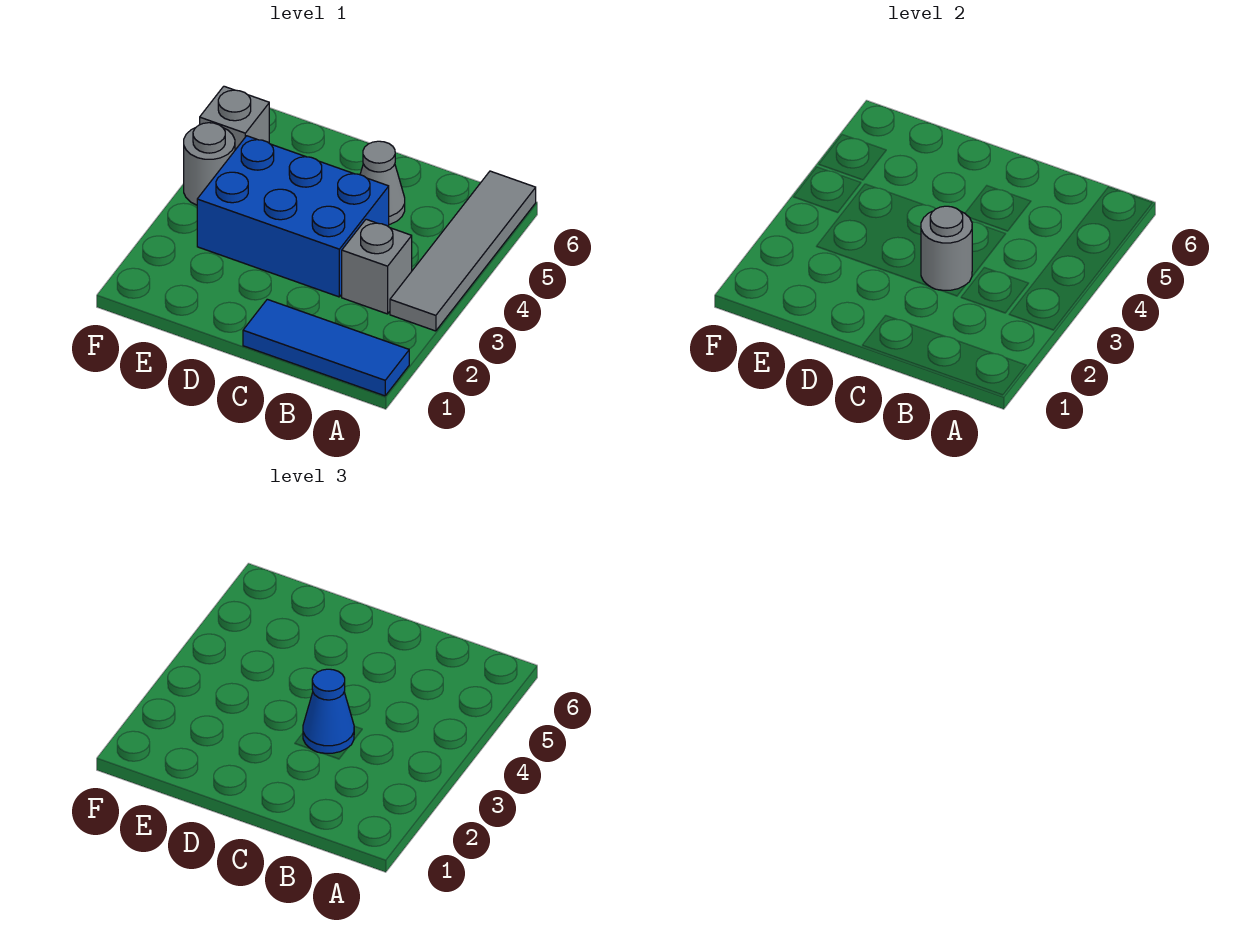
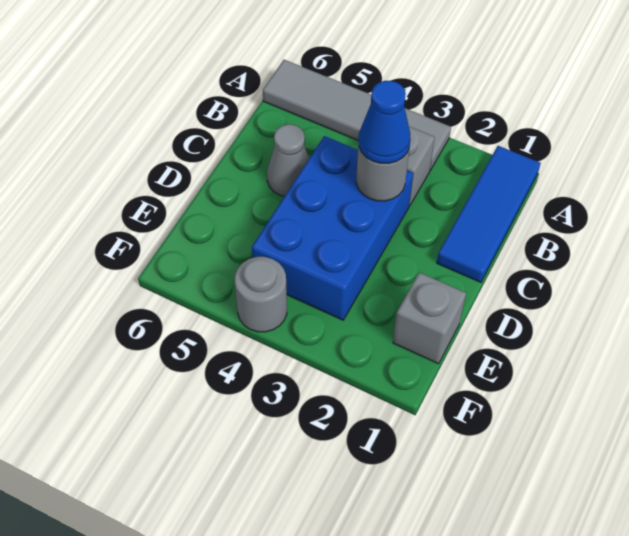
grey 1x1 brick [200,86,269,150] -> grey 1x1 brick moved to [393,272,466,364]

